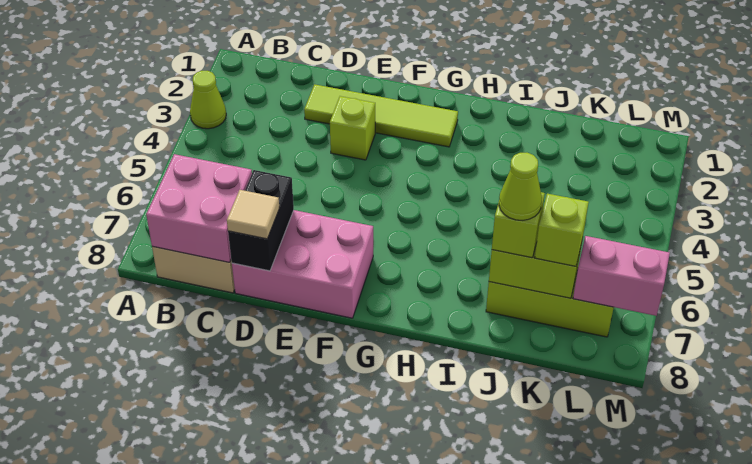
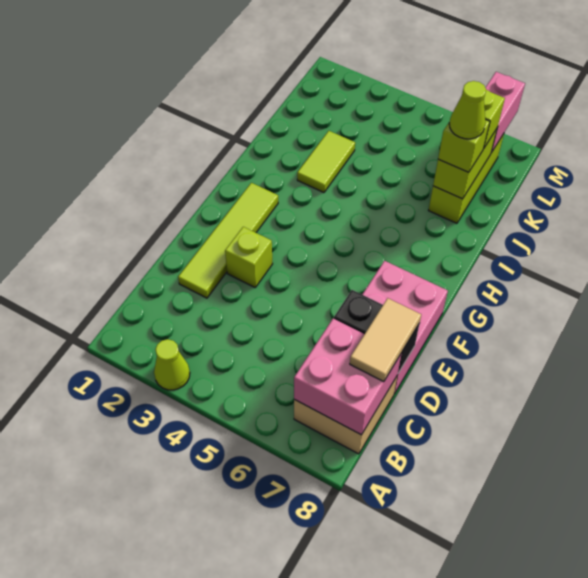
tan 1x1 tile [227,190,279,239] -> tan 1x2 tile [350,298,421,382]
none -> lime 1x2 tile [297,131,355,193]

